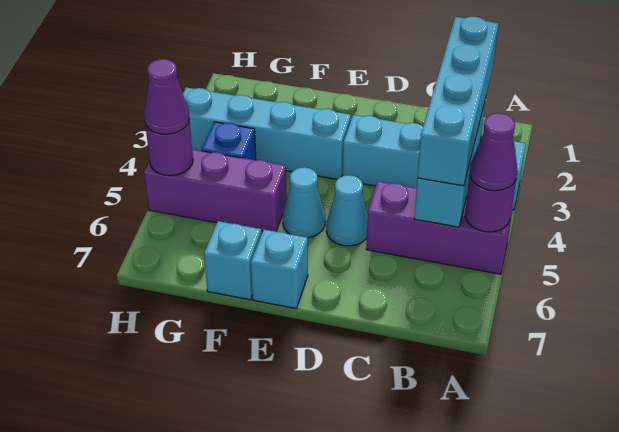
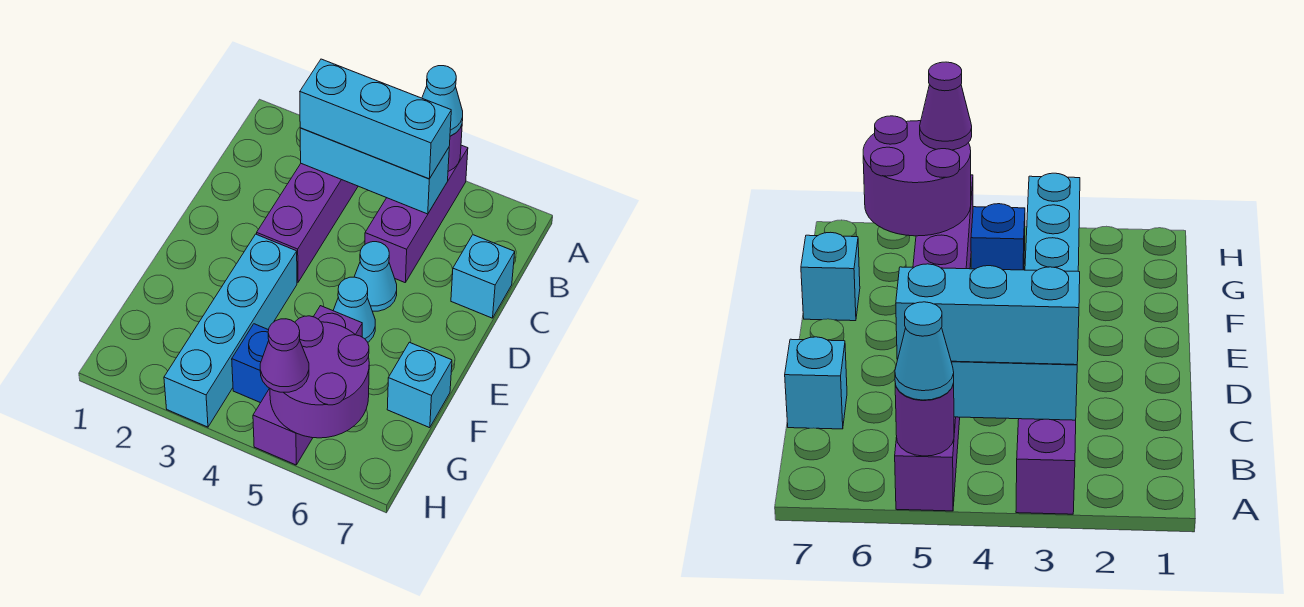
cyan 1x4 brick [343,115,526,210] -> purple 1x4 brick [257,164,358,282]
purple 1x1 cone [470,113,517,191] -> cyan 1x1 cone [422,66,463,136]
cyan 1x4 brick [418,17,499,186] -> cyan 1x3 brick [300,59,451,179]
cyan 1x1 brick [251,230,308,308] -> cyan 1x1 brick moved to [451,235,515,318]
purple 1x1 round brick [145,120,193,176] -> purple 2x2 round brick [270,316,369,438]

